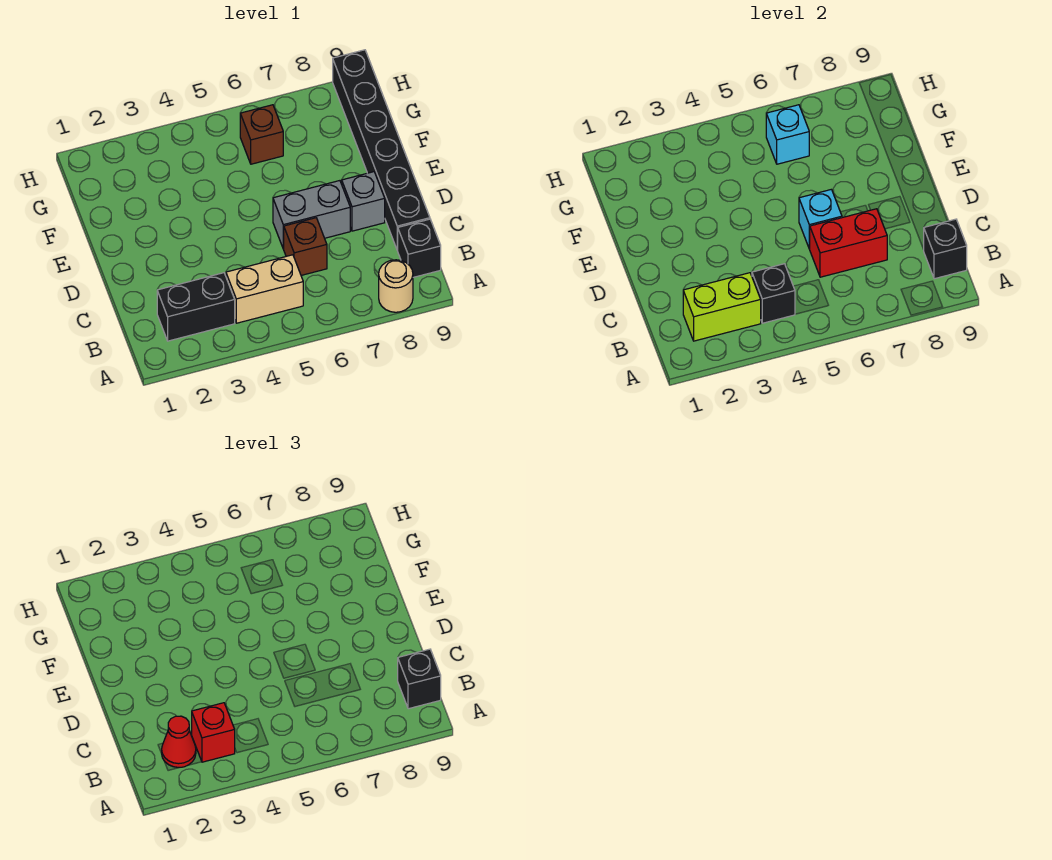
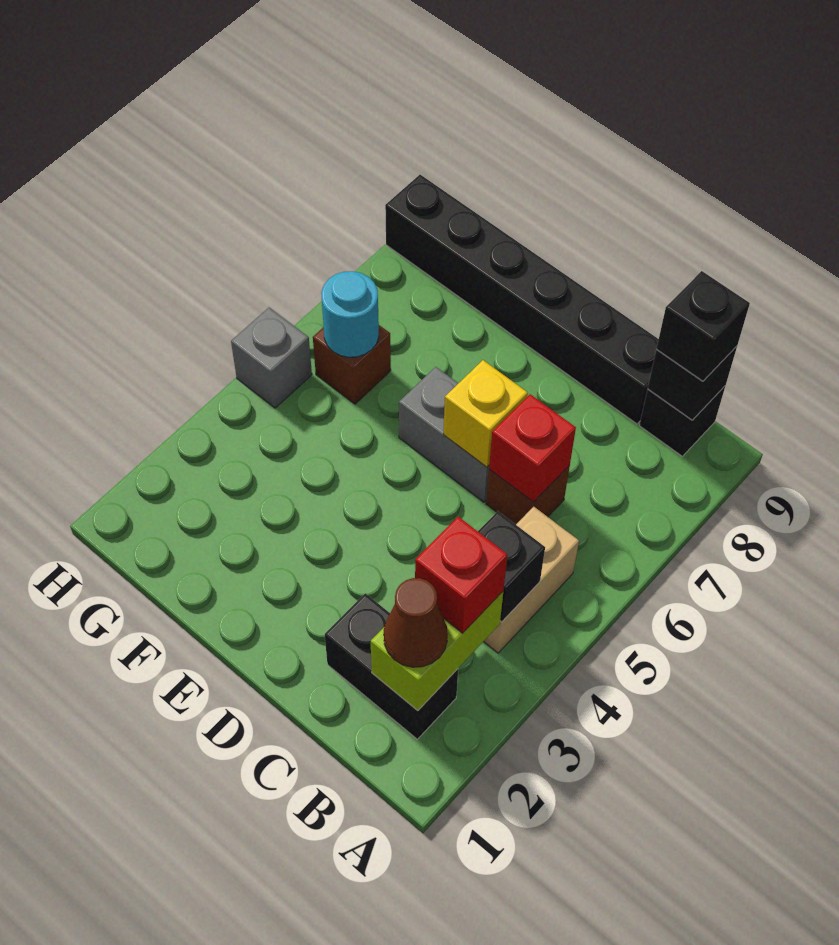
tan 1x1 round brick [379,260,413,312] -> none
black 1x2 brick [157,273,235,341] -> black 1x2 brick turned to [325,593,458,739]
red 1x1 cone [161,716,196,767] -> brown 1x1 cone [384,578,448,667]
red 1x2 brick [810,209,887,277] -> red 1x1 brick [489,394,576,502]
grey 1x2 brick [273,181,350,249] -> grey 1x2 brick turned to [399,367,489,502]
cyan 1x1 brick [799,189,842,249] -> yellow 1x1 brick [443,360,528,467]
grey 1x1 brick [342,172,385,231] -> grey 1x1 brick moved to [231,308,312,408]
cyan 1x1 brick [766,105,809,164] -> cyan 1x1 round brick [321,271,379,357]

